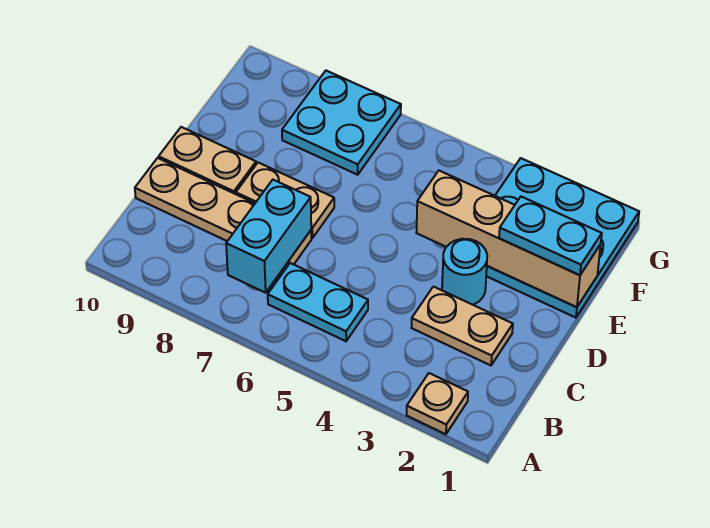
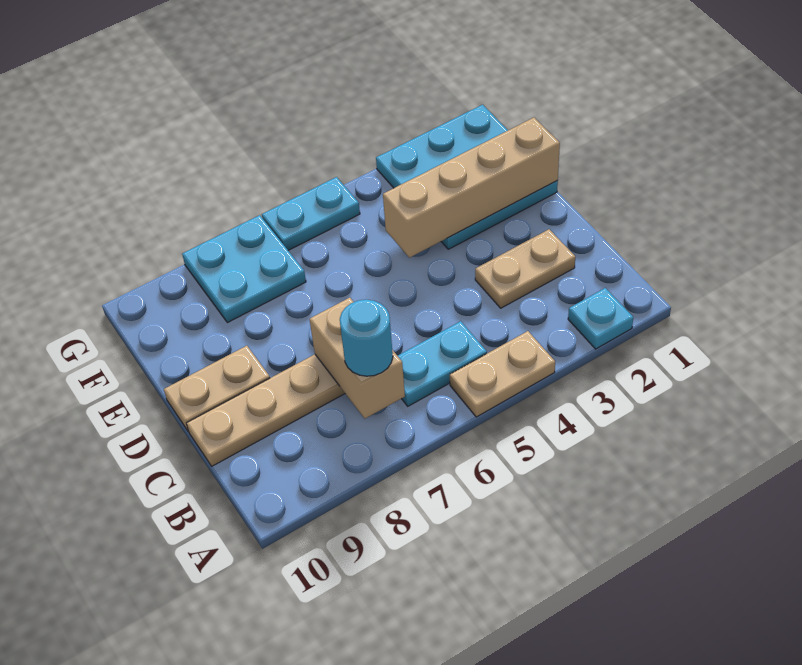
tan 1x1 plate [407,373,468,434] -> cyan 1x1 plate [568,288,633,349]
cyan 1x2 brick [226,180,311,293] -> tan 1x2 brick [310,298,405,418]
cyan 1x1 round brick [442,239,487,305] -> cyan 1x1 round brick moved to [340,300,393,376]
tan 1x2 plate [236,163,334,238] -> tan 1x2 plate moved to [450,331,555,417]
cyan 1x2 plate [499,197,602,275] -> cyan 1x2 plate moved to [262,177,360,250]

